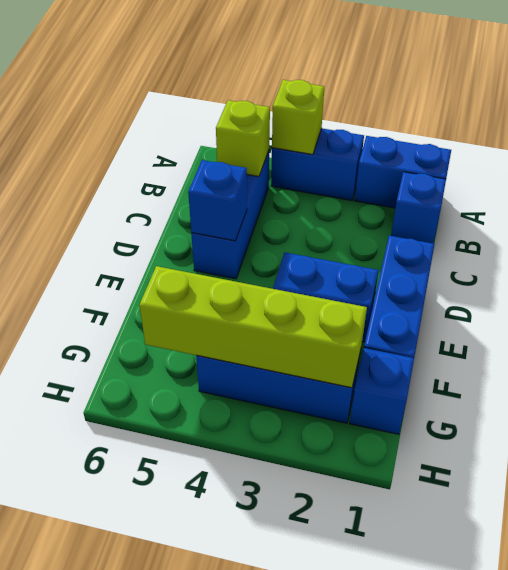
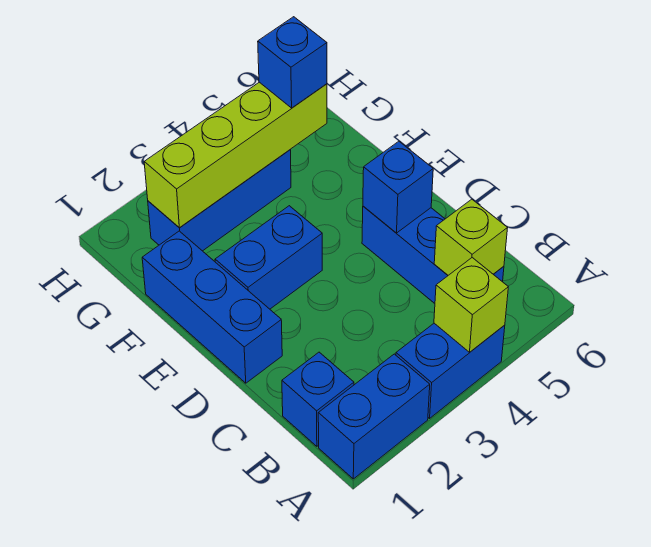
blue 1x1 brick [350,348,414,434] -> blue 1x1 brick moved to [258,17,327,108]

